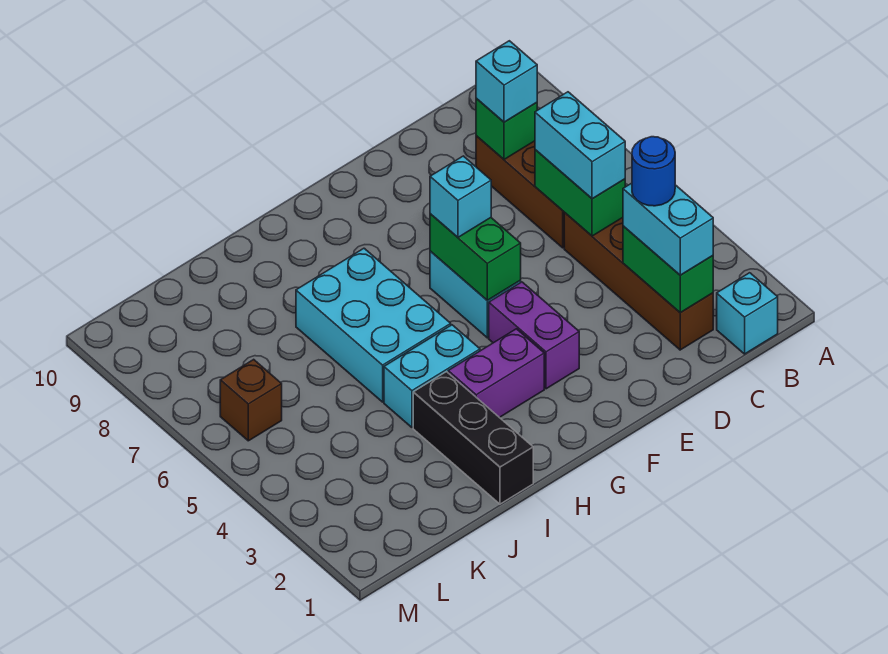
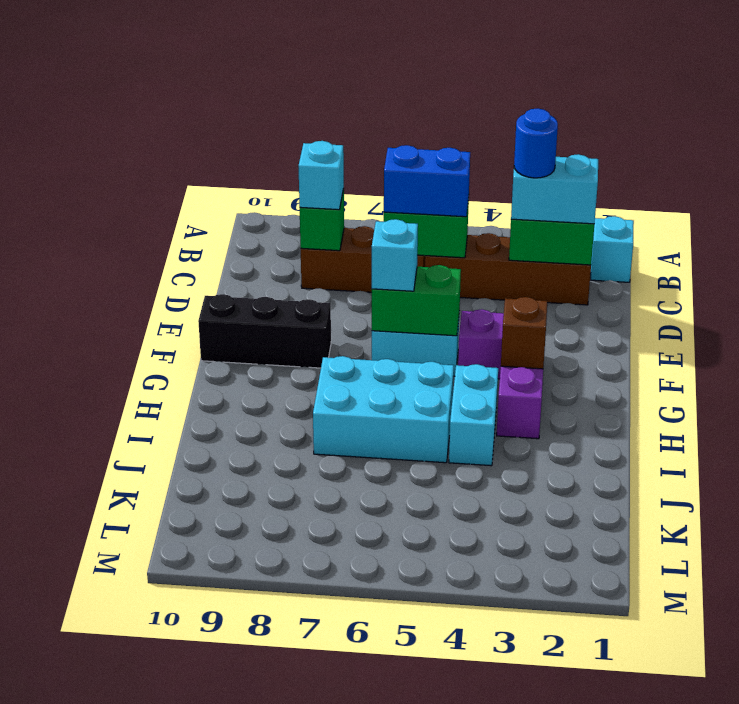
cyan 1x2 brick [535,92,625,199] -> blue 1x2 brick [384,145,470,217]
black 1x3 brick [413,372,533,504] -> black 1x3 brick moved to [198,294,331,368]
brown 1x1 brick [220,359,282,441] -> brown 1x1 brick moved to [501,297,547,369]

